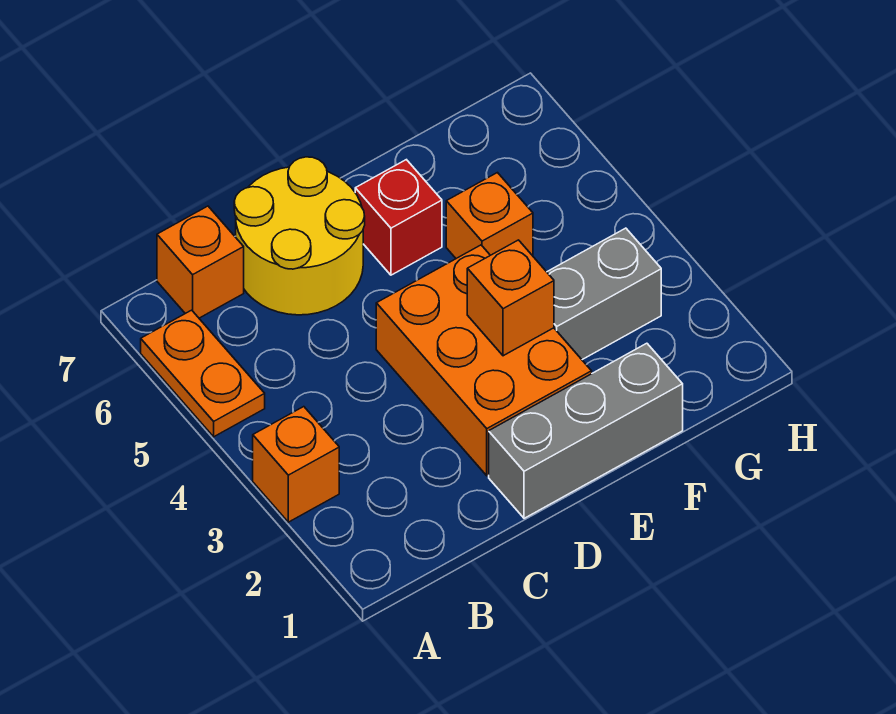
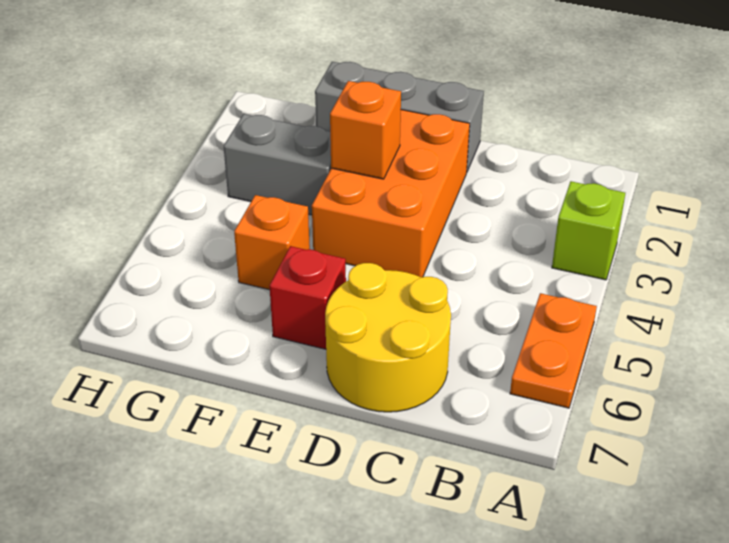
orange 1x1 brick [253,407,339,522] -> lime 1x1 brick [552,181,625,280]
orange 1x1 brick [157,206,244,318] -> none

